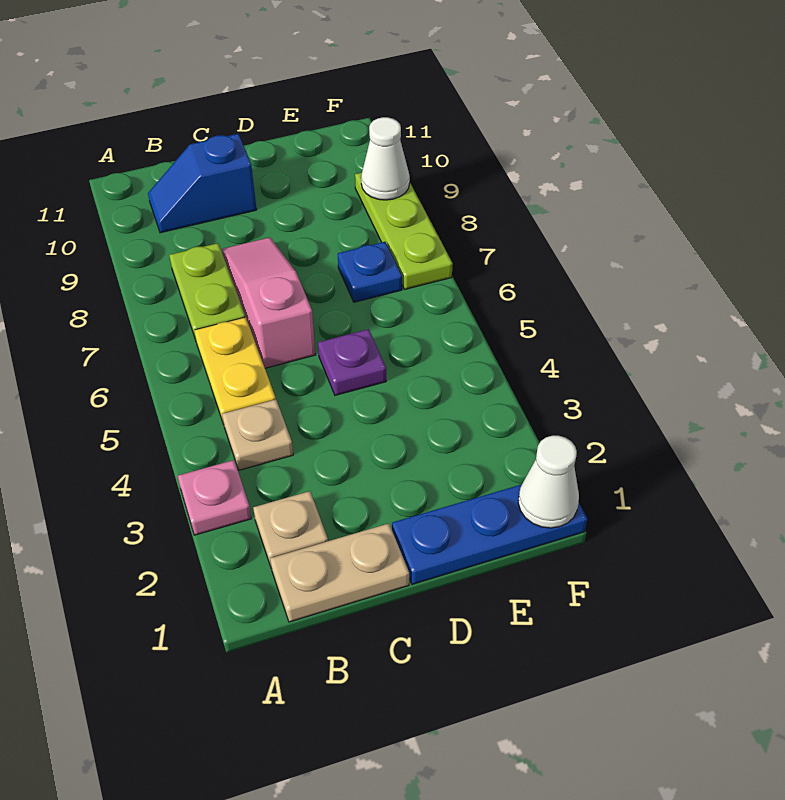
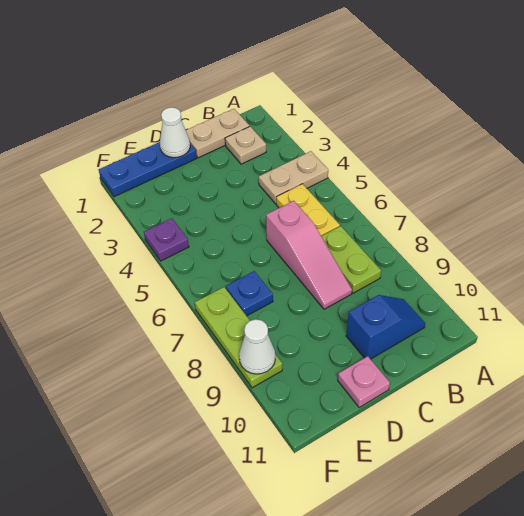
pink 1x1 plate [178,460,251,535] -> pink 1x1 plate moved to [338,356,390,407]
tan 1x1 plate [222,399,293,470] -> tan 1x2 plate [259,151,328,204]
purple 1x1 plate [318,329,386,395] -> purple 1x1 plate moved to [144,218,189,261]
white 1x1 cone [518,436,579,528] -> white 1x1 cone moved to [160,107,190,158]

